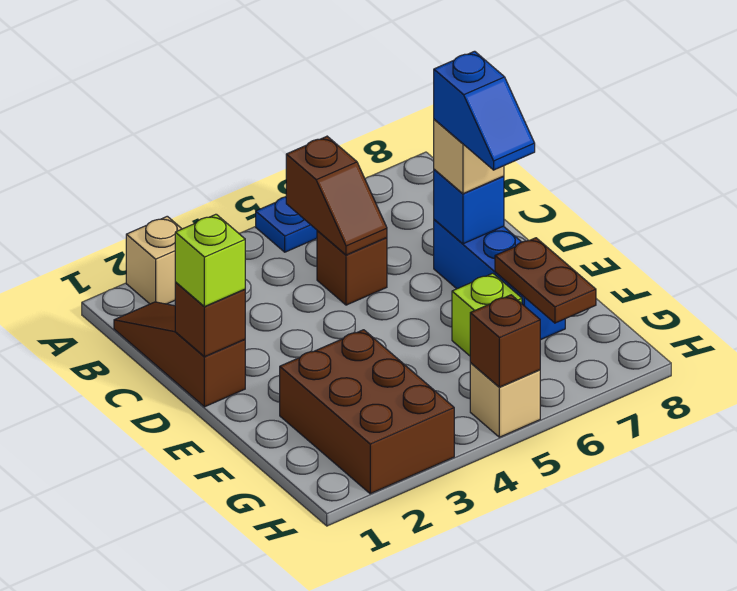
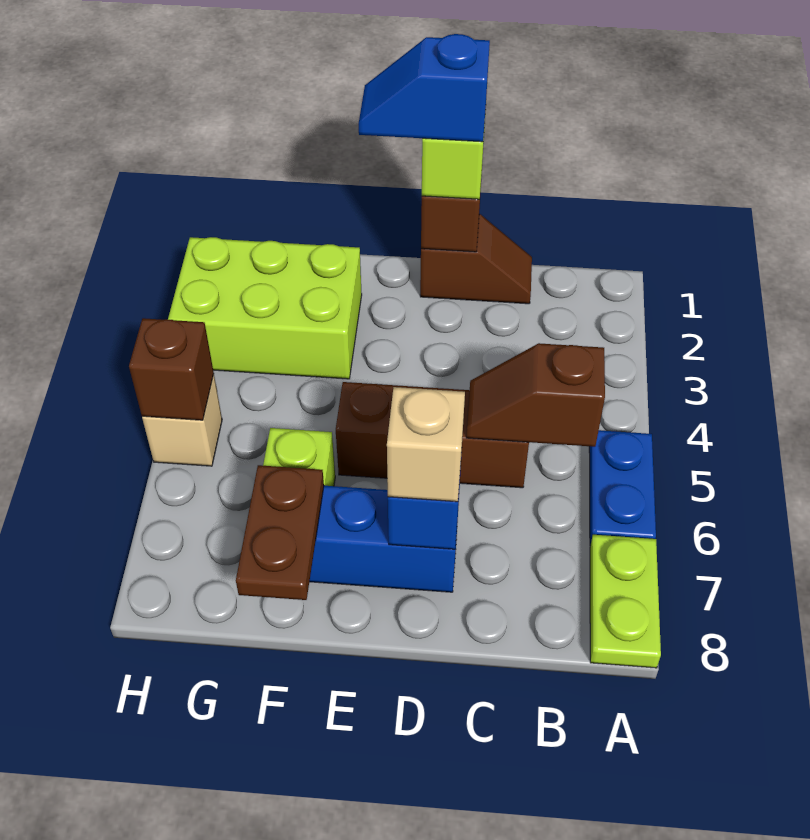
tan 1x1 brick [126,216,182,304] -> none
none -> lime 1x2 plate [590,535,661,668]
brown 1x3 slope [114,302,245,407] -> brown 1x2 slope [420,214,532,304]
brown 1x1 brick [317,231,387,305] -> brown 1x3 brick [336,382,529,488]
blue 1x2 slope [434,51,535,170] -> blue 1x2 slope moved to [359,34,490,142]
brown 2x3 brick [280,330,454,494] -> lime 2x3 brick [168,237,362,379]
brown 1x2 plate [495,238,596,323] -> brown 1x2 plate turned to [236,465,324,600]

